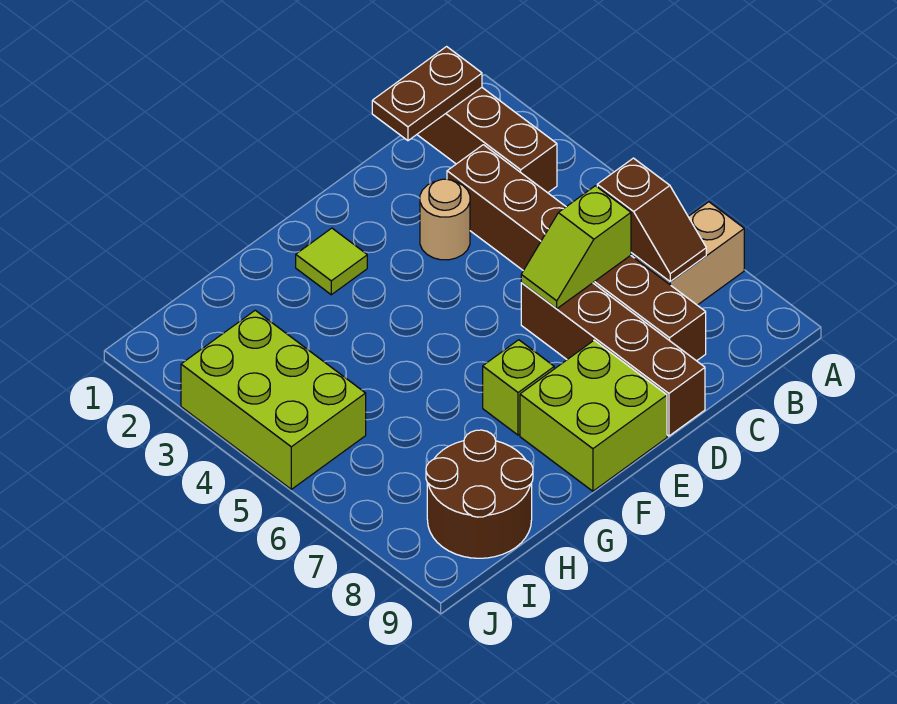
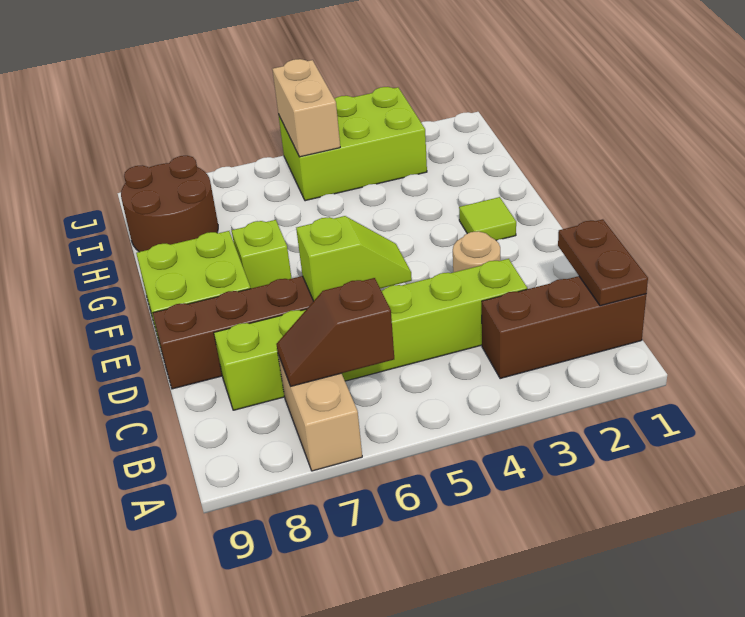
brown 1x6 brick [447,145,706,361] -> lime 1x6 brick [214,259,527,410]
lime 1x2 slope [521,186,631,309] -> lime 1x2 slope turned to [296,216,412,301]
none -> tan 1x2 brick [272,59,340,157]

